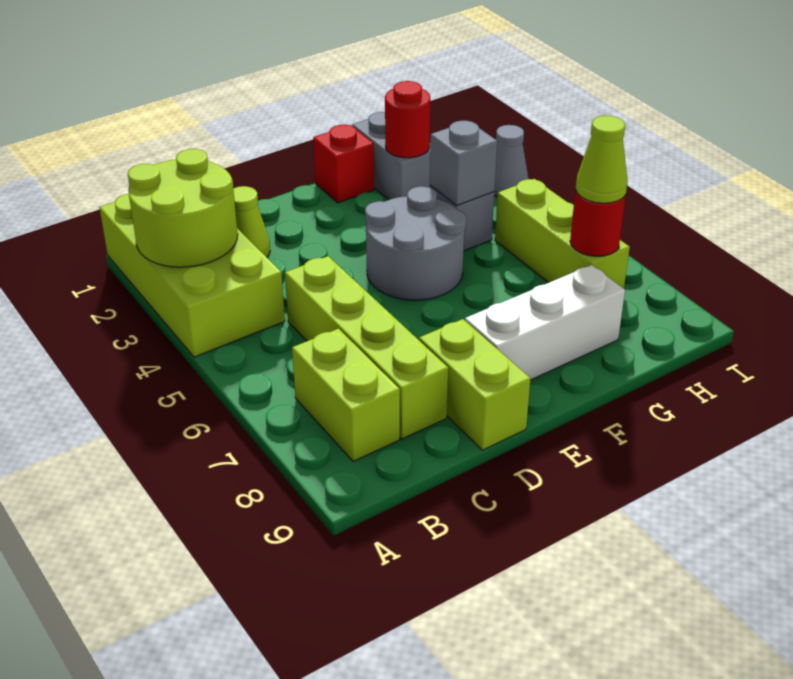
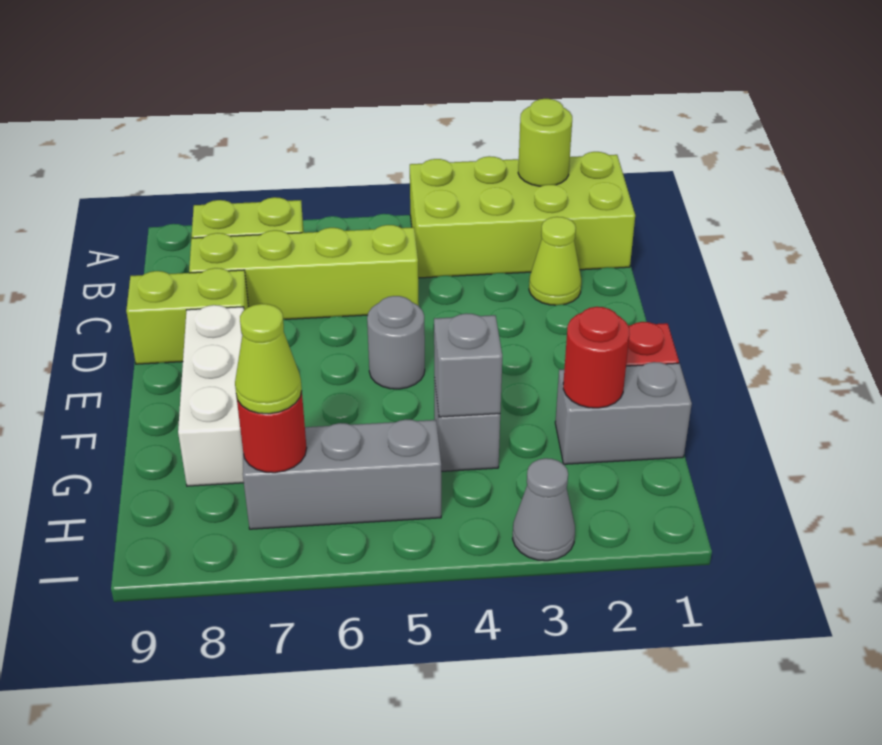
lime 2x2 round brick [128,149,238,267] -> lime 1x1 round brick [518,99,572,186]
grey 2x2 round brick [365,186,466,300] -> grey 1x1 round brick [367,296,425,389]
lime 1x3 brick [495,179,630,289] -> grey 1x3 brick [243,420,441,529]

